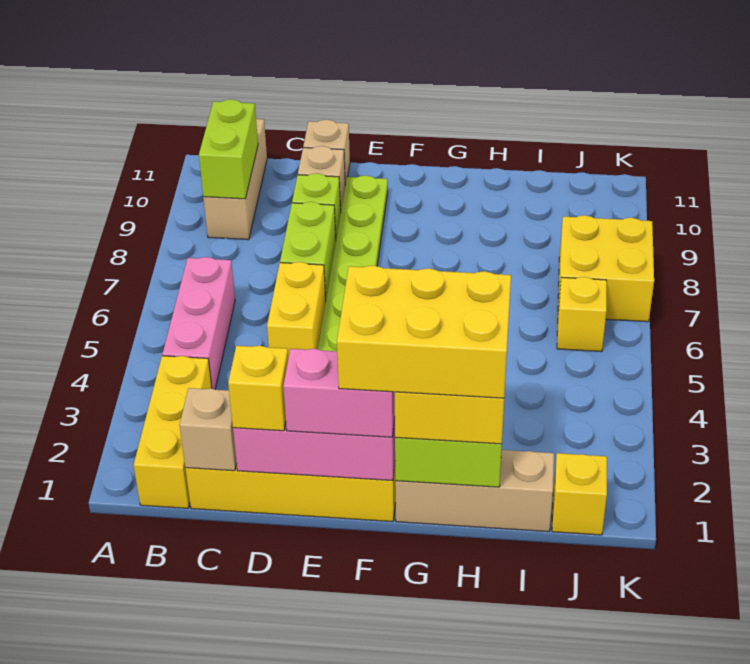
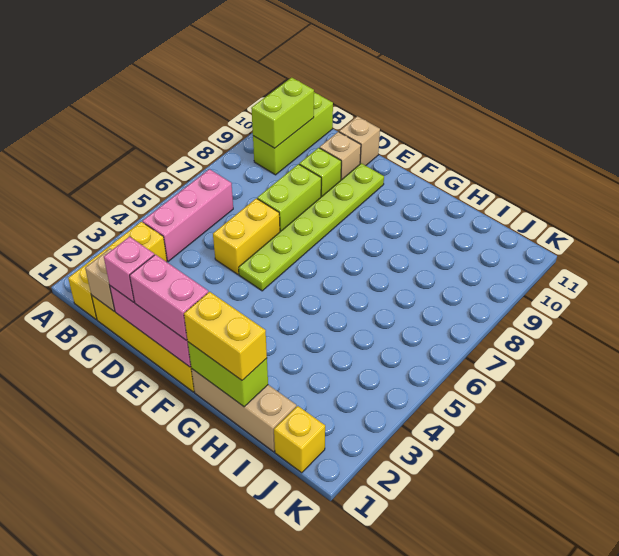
tan 1x3 brick [203,119,267,240] -> lime 1x3 brick [253,92,333,175]
yellow 1x1 brick [228,346,288,431] -> pink 1x1 brick [104,237,154,302]
yellow 2x3 brick [337,266,511,398] -> none
yellow 1x1 brick [557,277,607,352] -> none
yellow 2x2 brick [558,215,654,322] -> none

